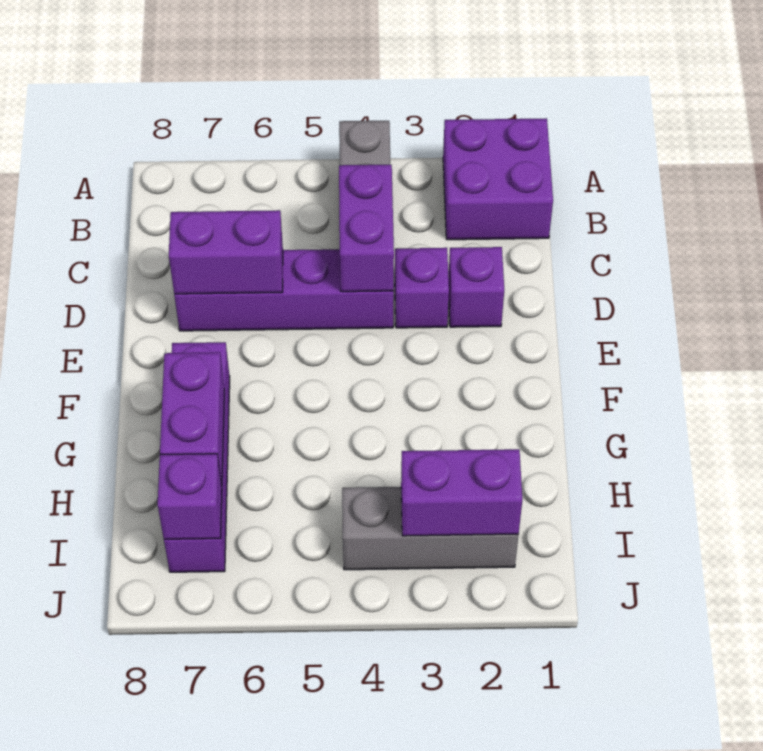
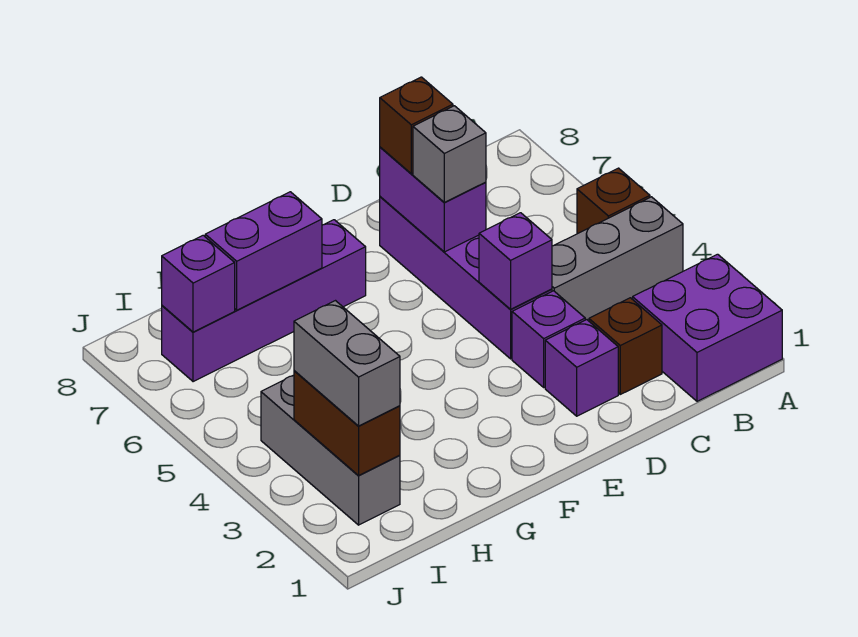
none -> brown 1x1 brick [577,168,650,234]
none -> brown 1x1 brick [589,298,662,394]
purple 1x2 brick [339,165,394,292] -> purple 1x1 brick [479,213,552,309]
none -> grey 1x1 brick [413,106,486,202]
none -> brown 1x1 brick [380,77,453,174]
purple 1x2 brick [401,449,522,536] -> brown 1x2 brick [294,371,400,475]
none -> grey 1x2 brick [294,301,400,426]

